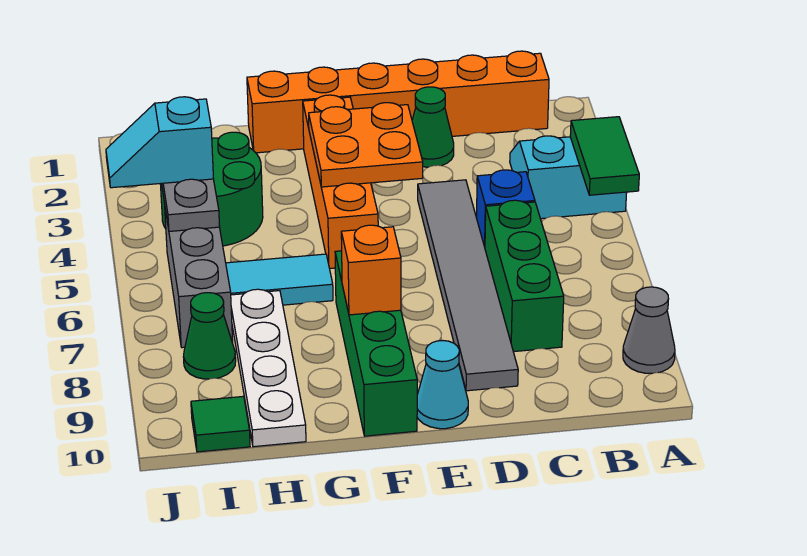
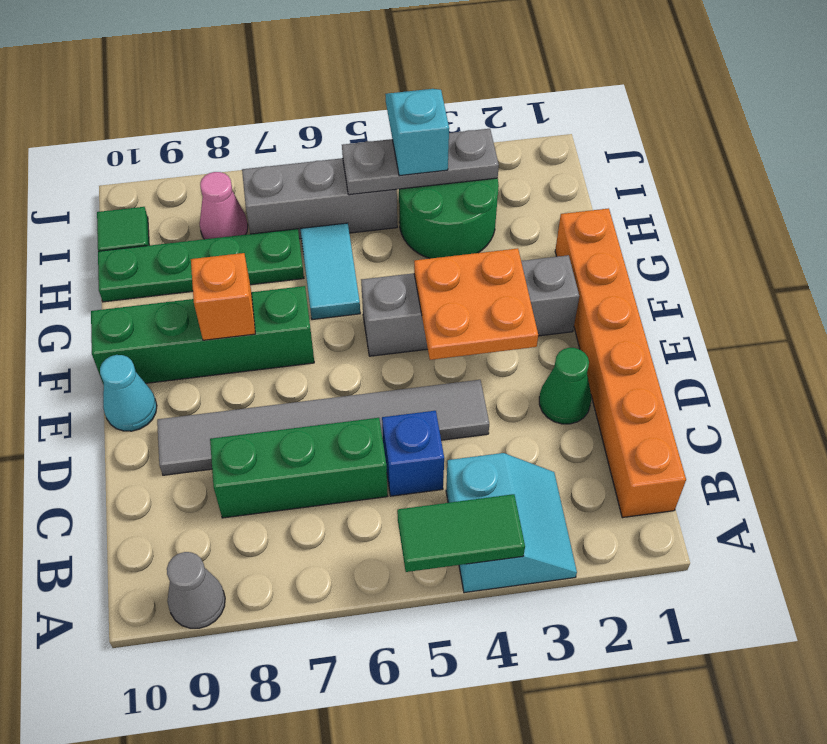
orange 1x4 brick [303,95,378,269] -> grey 1x4 brick [361,255,579,356]
white 1x4 plate [231,289,306,447] -> green 1x4 plate [98,229,304,302]
green 1x1 cone [183,293,236,379] -> pink 1x1 cone [200,172,248,239]

